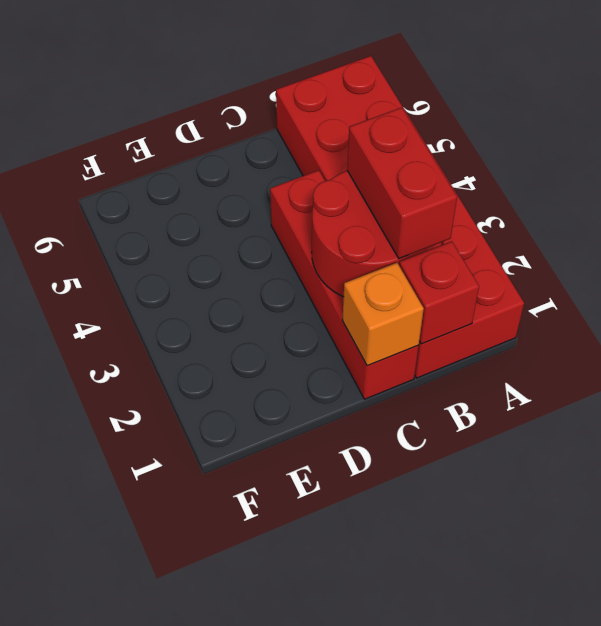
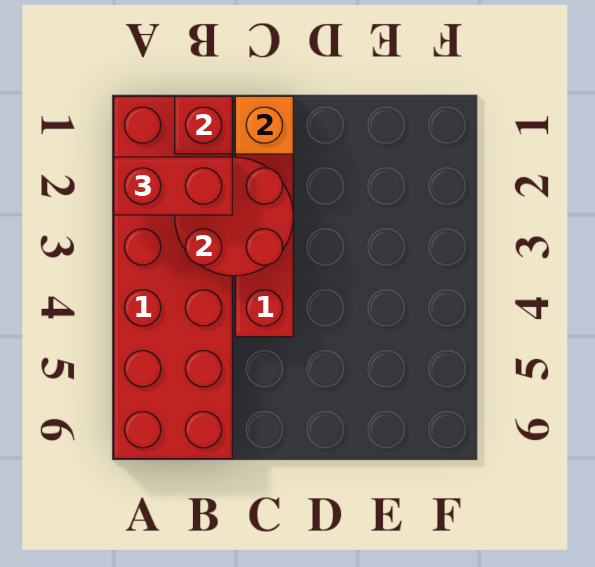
red 1x2 brick [347,108,457,258] -> red 1x2 brick turned to [114,157,232,215]

